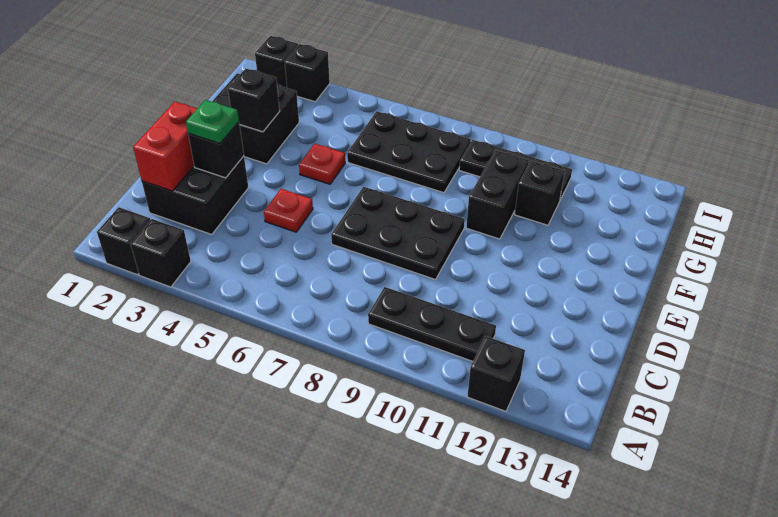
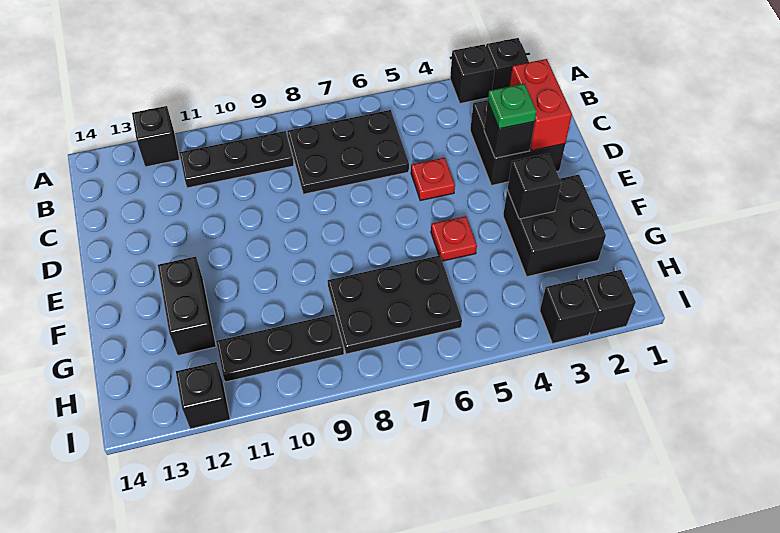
black 2x3 plate [331,187,465,280] -> black 2x3 plate moved to [288,110,409,194]
black 1x2 brick [466,150,529,239] -> black 1x2 brick moved to [158,257,216,355]
black 1x1 brick [515,161,565,225] -> black 1x1 brick moved to [176,362,230,429]

